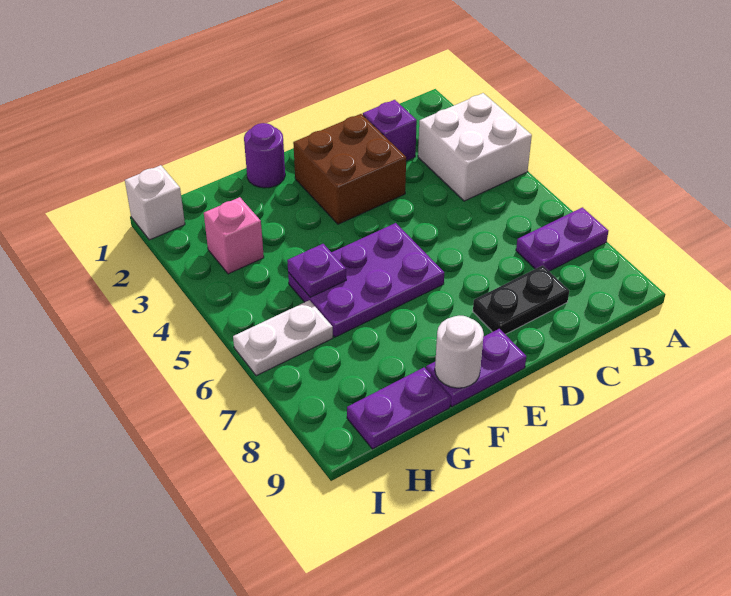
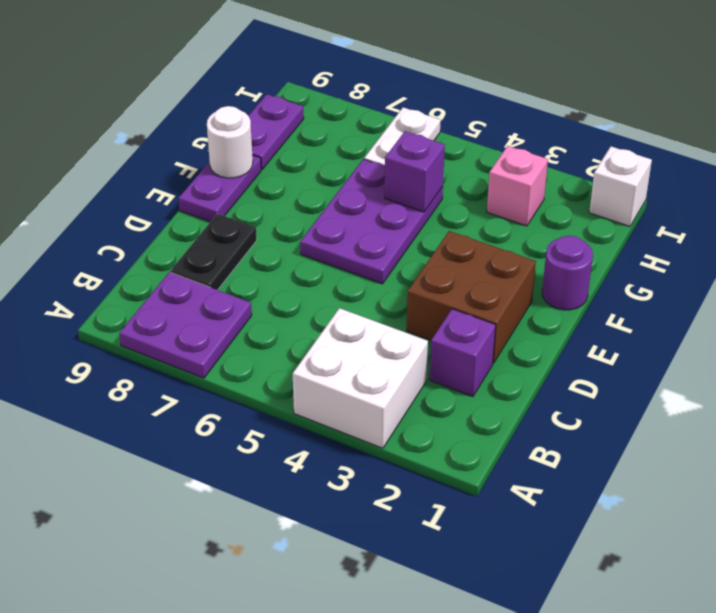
purple 1x2 plate [516,207,608,271] -> purple 2x2 plate [119,272,252,378]
purple 1x1 plate [287,244,346,297] -> purple 1x1 brick [385,131,445,212]

